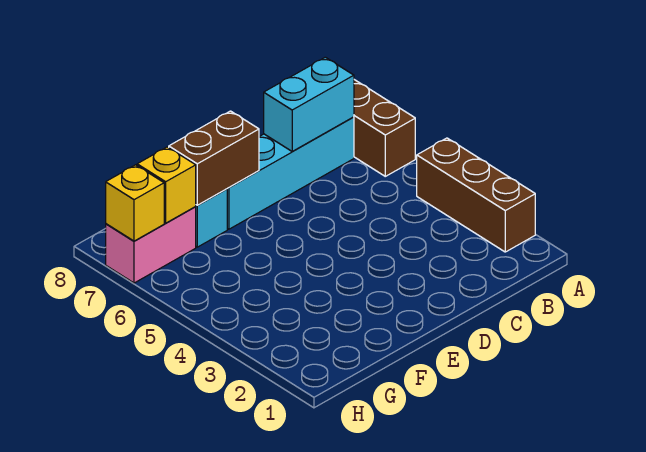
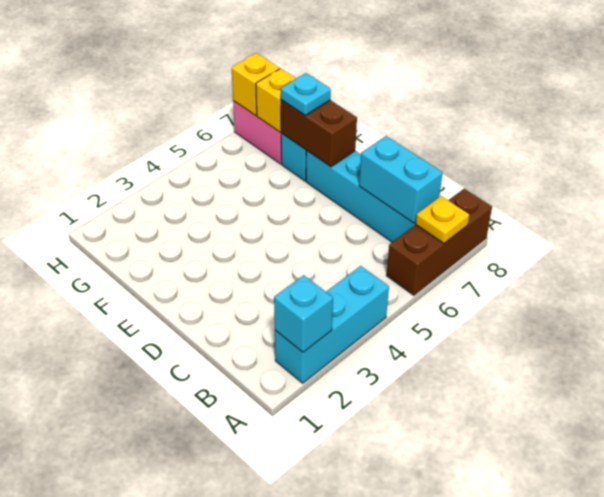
brown 1x3 brick [417,138,535,252] -> cyan 1x3 brick [275,266,389,383]
none -> cyan 1x1 brick [274,275,333,352]
none -> yellow 1x1 plate [416,196,469,243]
none -> cyan 1x1 plate [281,73,331,115]

